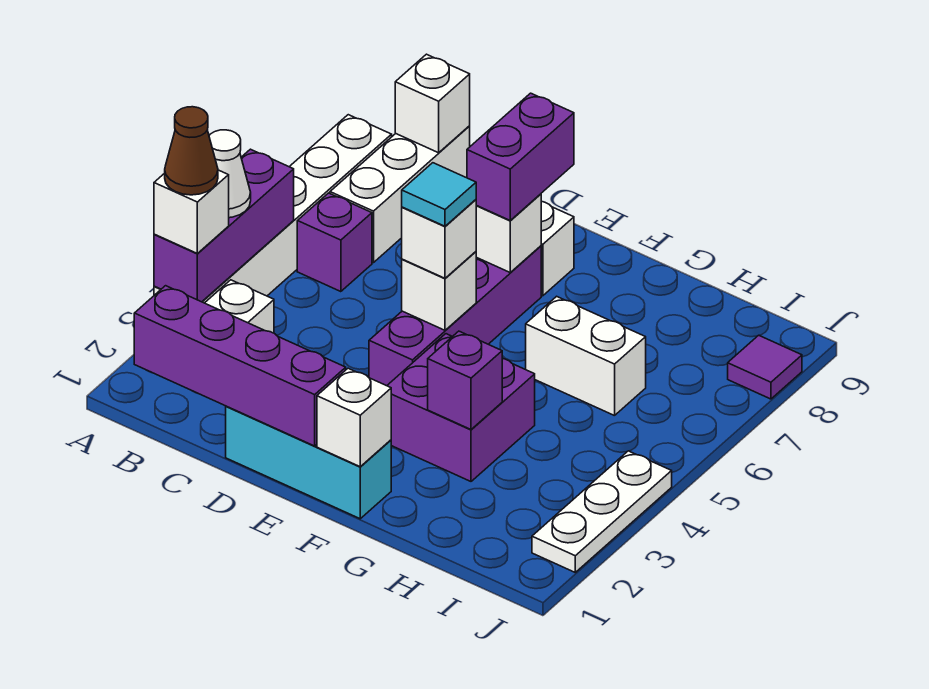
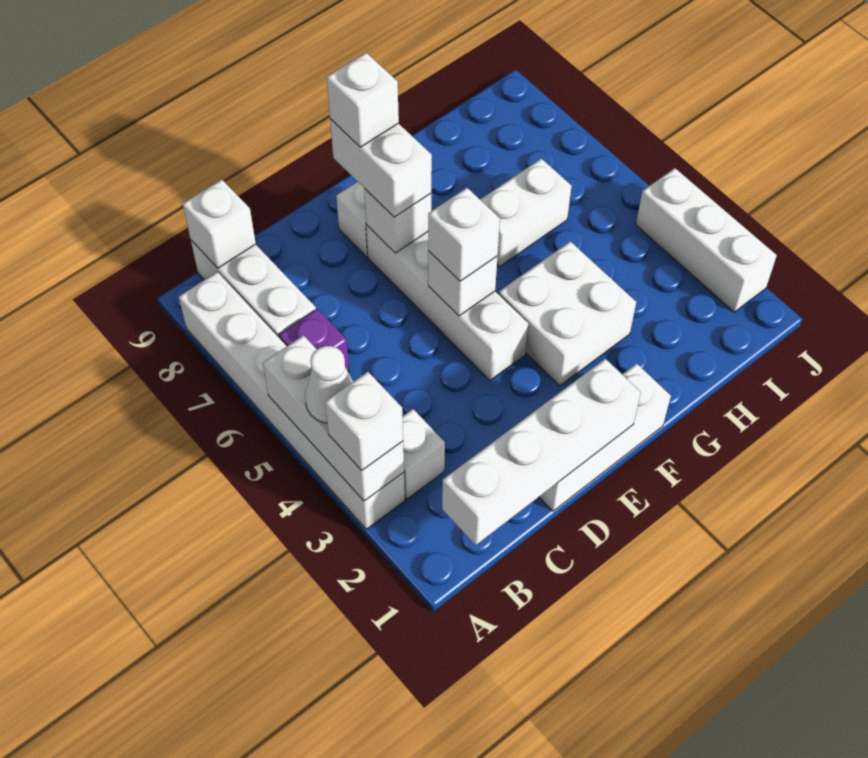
purple 1x3 brick [154,149,294,302] -> white 1x3 brick [263,335,404,501]
brown 1x1 cone [165,107,218,195] -> none
purple 1x4 brick [134,286,346,446] -> white 1x4 brick [442,359,641,545]
cyan 1x3 brick [226,406,391,519] -> white 1x3 brick [539,364,671,511]
purple 1x4 brick [369,246,541,386] -> white 1x4 brick [366,225,528,380]
cyan 1x1 tile [402,163,476,226] -> none
purple 1x2 brick [467,93,574,221] -> white 1x2 brick [330,119,432,217]
white 1x1 brick [317,368,391,467] -> white 1x1 brick moved to [327,53,399,147]
purple 2x2 brick [387,334,535,481] -> white 2x2 brick [498,241,636,386]
purple 1x1 brick [428,331,502,429] -> none
white 1x3 plate [532,451,672,572] -> white 1x3 brick [636,168,777,312]
purple 1x1 tile [728,335,802,399] -> none

